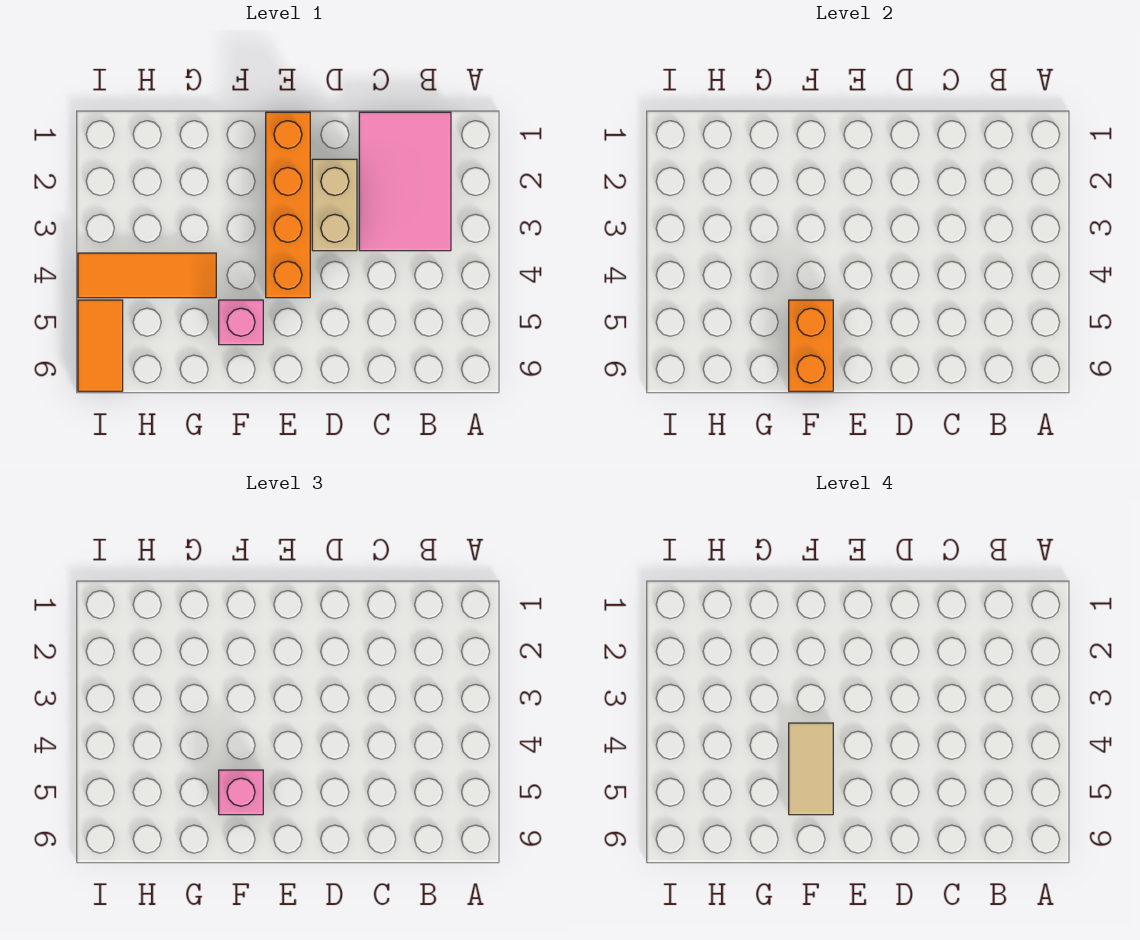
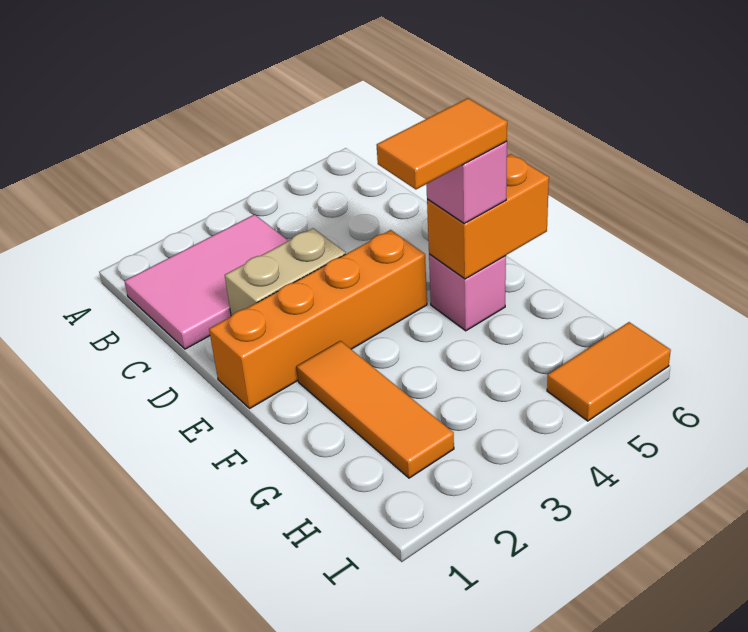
tan 1x2 tile [789,723,833,815] -> orange 1x2 tile [377,98,507,189]
orange 1x3 tile [78,253,216,298] -> orange 1x3 tile moved to [297,341,454,478]

